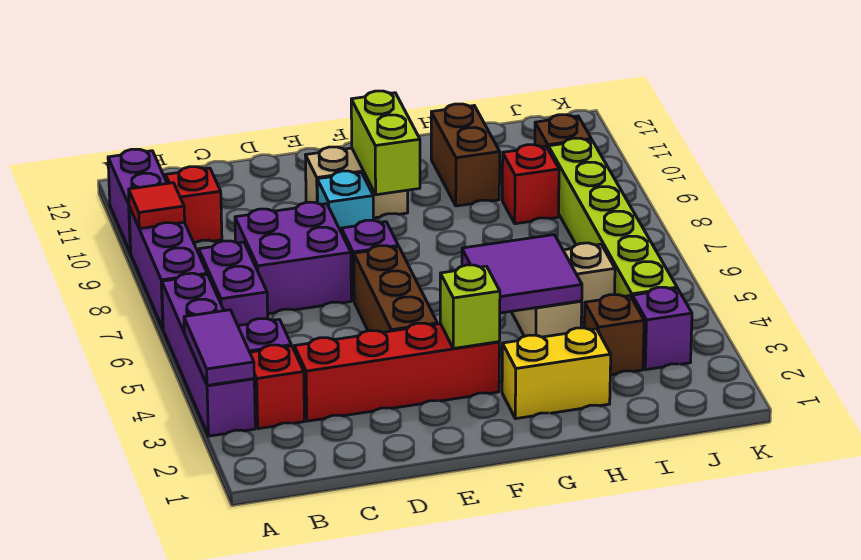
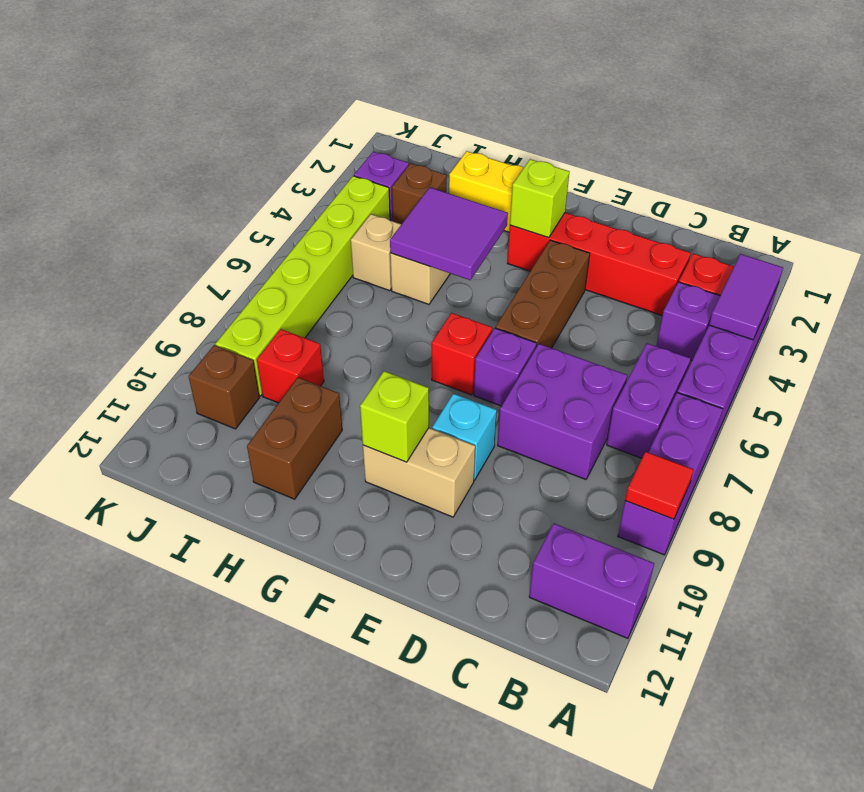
purple 1x2 brick [108,149,167,253] -> purple 1x2 brick turned to [529,524,654,638]
red 1x1 brick [166,167,222,243] -> red 1x1 brick moved to [432,313,492,395]
lime 1x2 brick [351,91,420,195] -> lime 1x1 brick [360,371,429,462]

